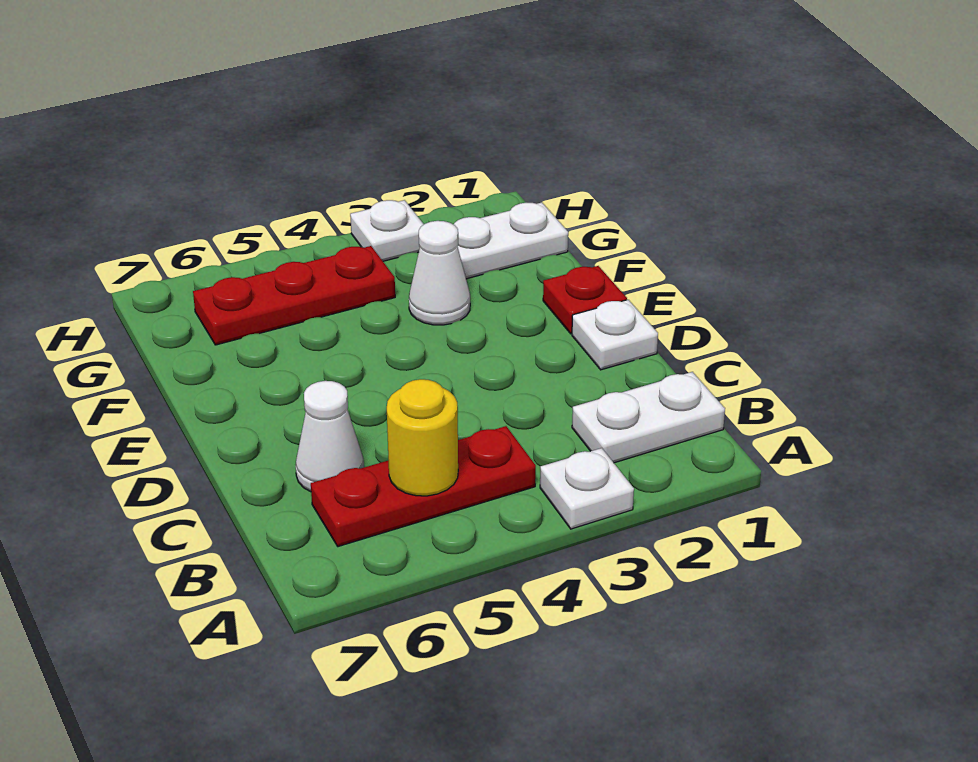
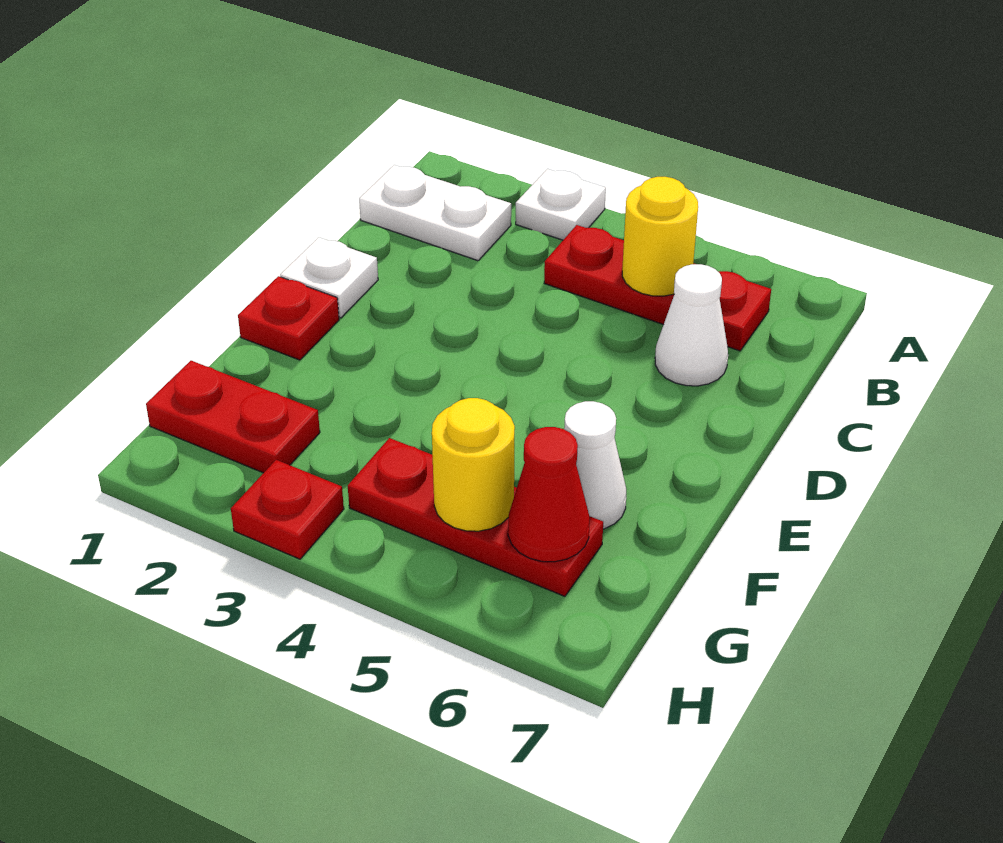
white 1x1 cone [409,221,470,325] -> white 1x1 cone moved to [564,401,626,529]
white 1x2 plate [454,202,568,279] -> red 1x2 plate [146,361,320,473]
none -> yellow 1x1 round brick [432,398,515,531]
none -> red 1x1 cone [508,427,590,562]
white 1x1 plate [350,200,424,261] -> red 1x1 plate [231,460,344,559]

